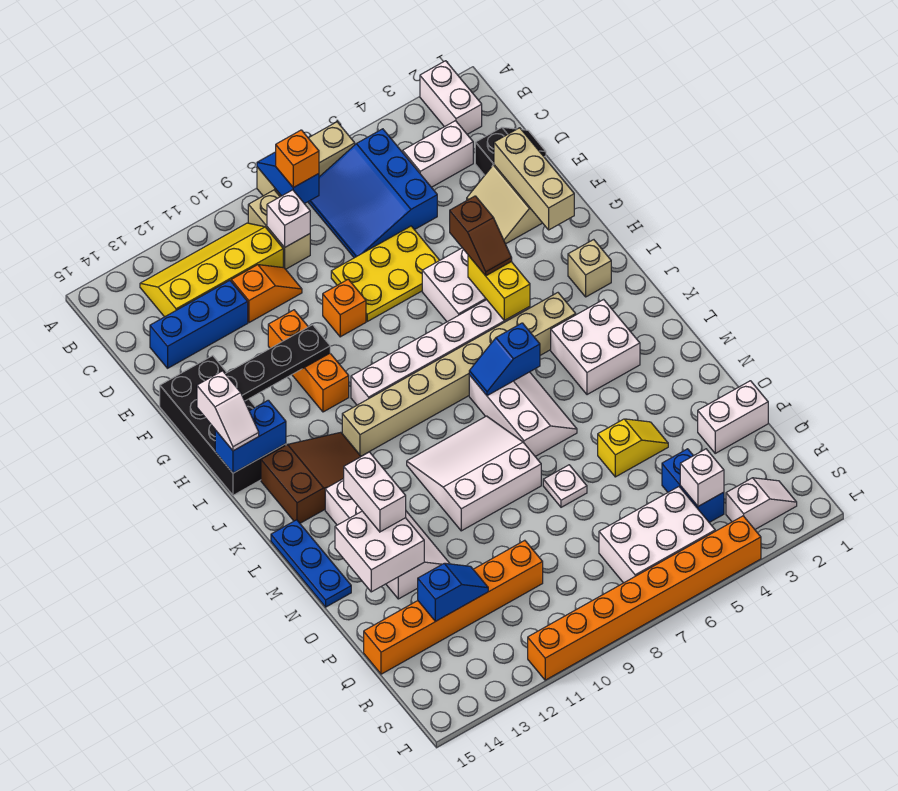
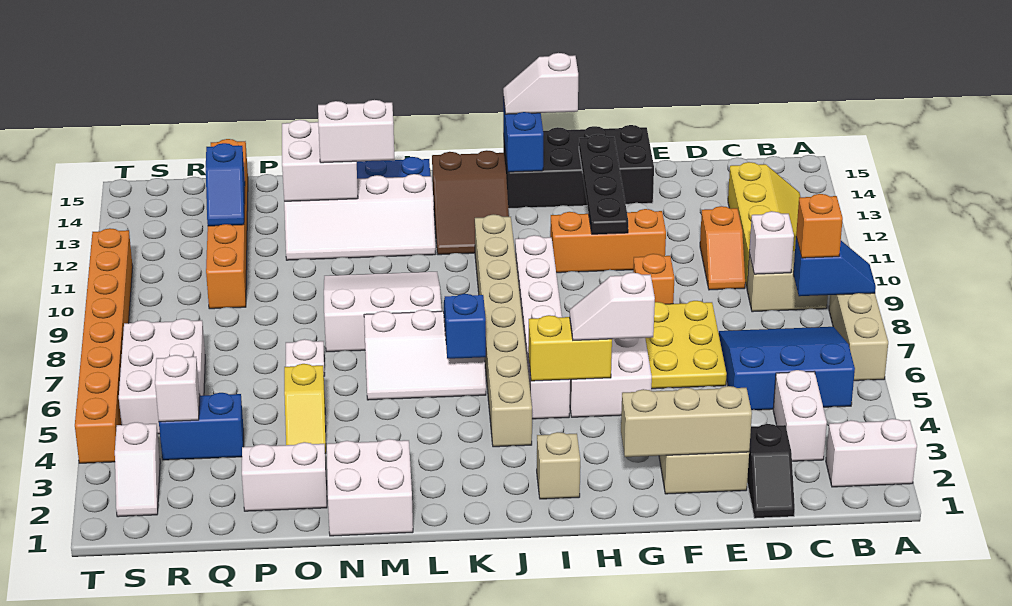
blue 1x3 brick [150,280,248,368] -> none
brown 1x2 slope [450,196,512,276] -> white 1x2 slope [570,273,655,340]
white 2x2 brick [551,299,640,395] -> white 2x2 brick moved to [327,439,413,536]
white 3x3 slope [407,416,541,531] -> white 3x3 slope turned to [324,272,442,352]
white 1x2 brick [698,381,768,453] -> white 1x2 brick turned to [242,442,327,511]

